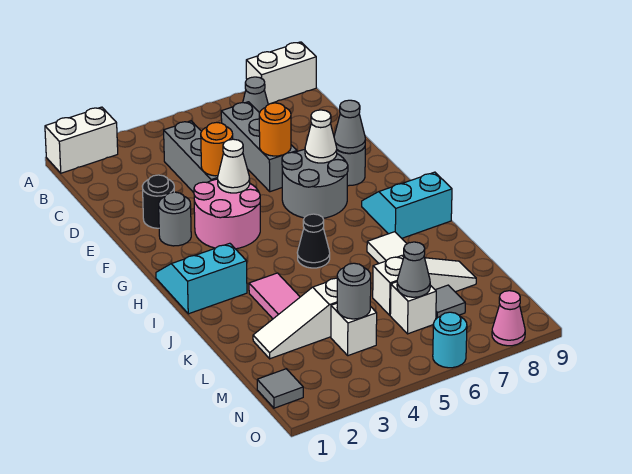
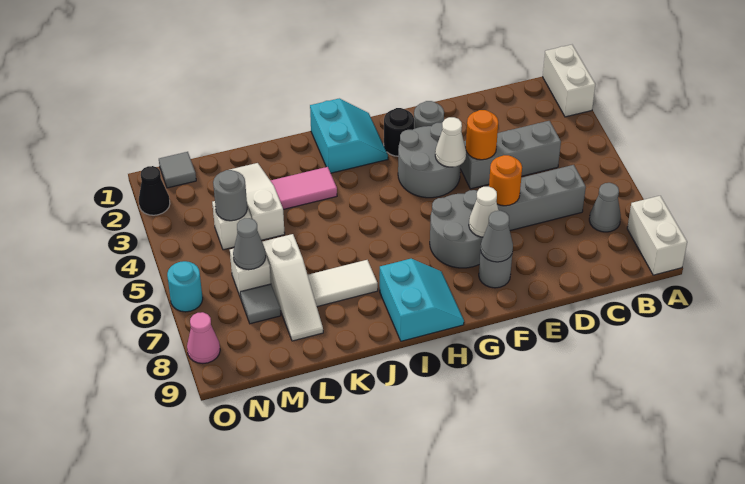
black 1x1 round brick [142,175,174,228] -> black 1x1 round brick moved to [384,108,414,156]
pink 2x2 round brick [194,179,260,249] -> grey 2x2 round brick [398,122,461,198]
black 1x1 cone [297,214,330,268] -> black 1x1 cone moved to [139,166,170,215]

